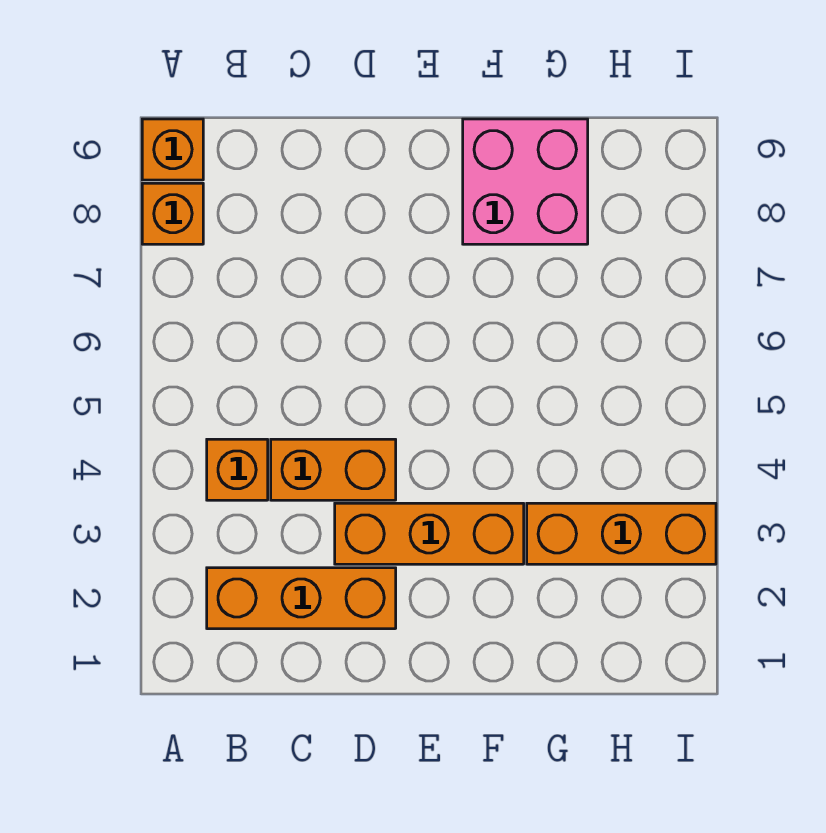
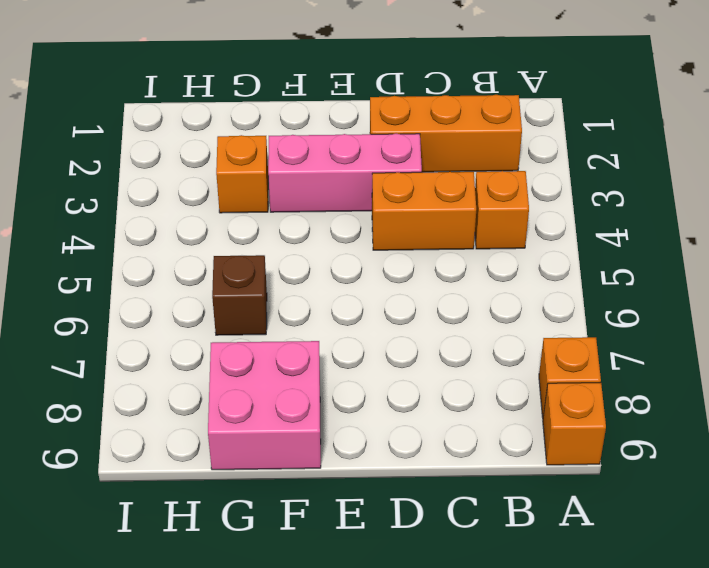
orange 1x3 brick [335,503,524,564] -> pink 1x3 brick [268,134,422,212]
orange 1x3 brick [527,503,716,564] -> orange 1x1 brick [216,135,268,213]
none -> brown 1x1 brick [212,255,267,335]

